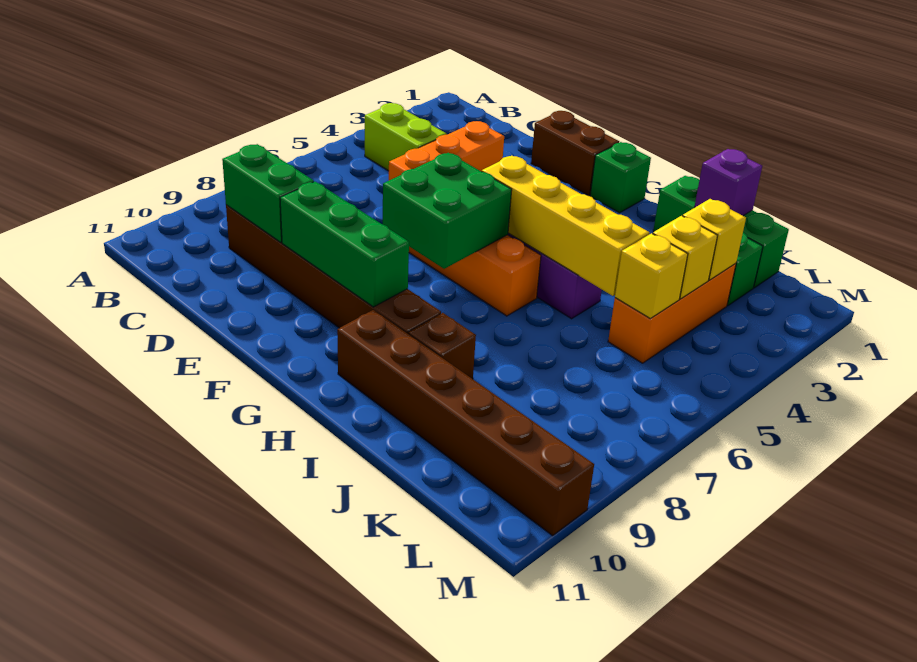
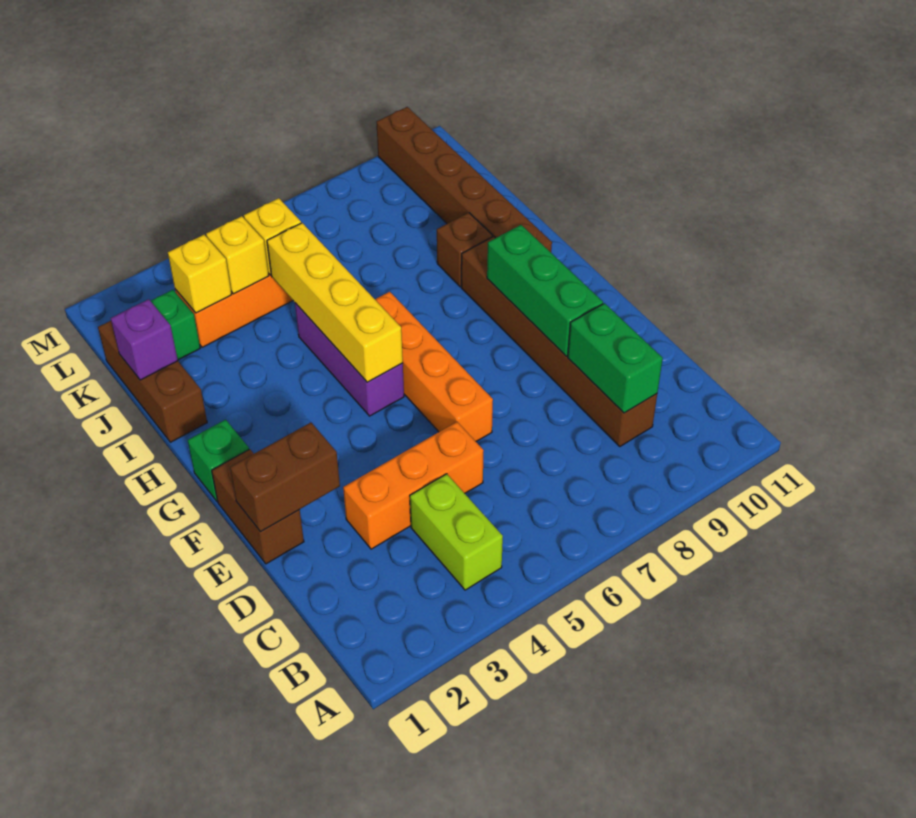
none -> brown 1x2 brick [230,423,340,532]
green 2x2 brick [383,153,512,269] -> none
green 1x3 brick [653,176,789,288] -> brown 1x3 brick [98,321,207,442]

